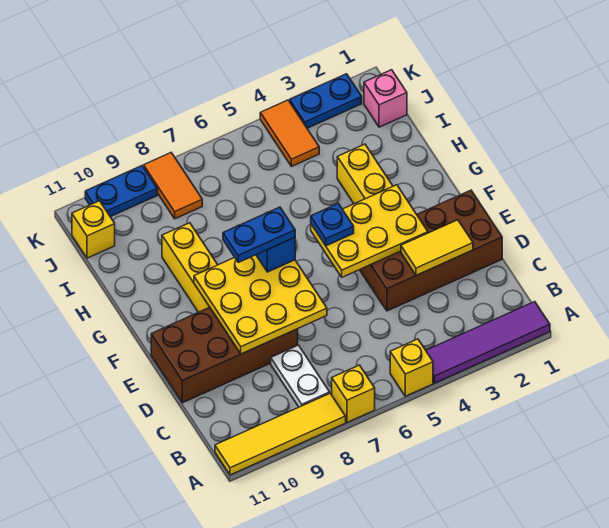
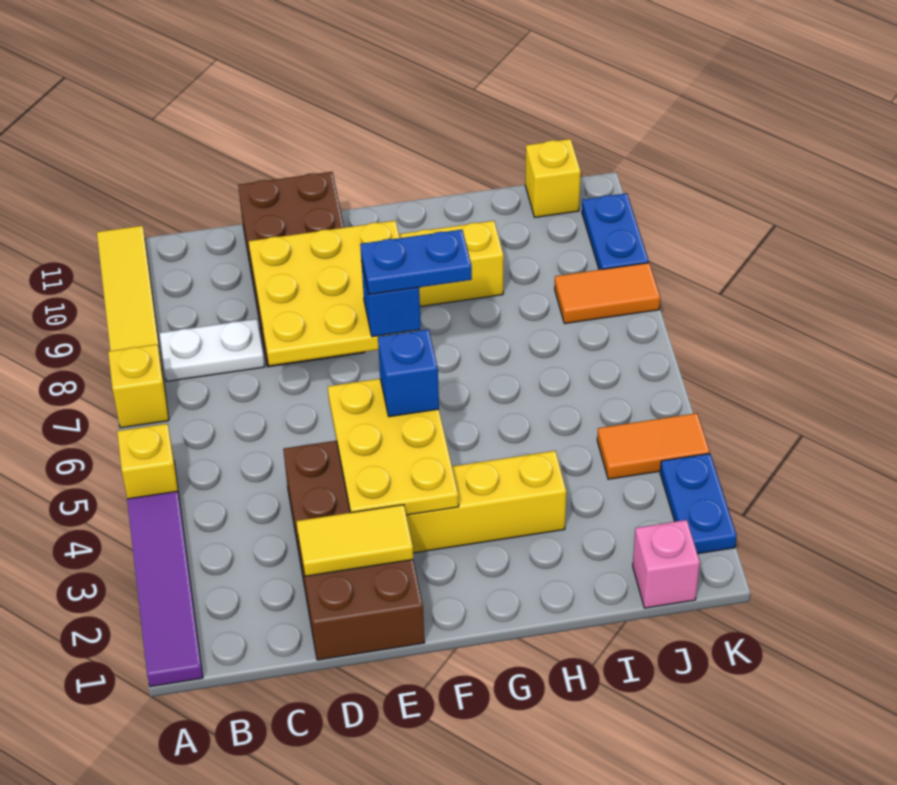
yellow 1x2 tile [401,220,473,275] -> yellow 1x2 tile turned to [296,505,413,576]
blue 1x1 plate [311,203,354,246] -> blue 1x1 brick [378,329,439,417]
blue 1x2 plate [223,207,295,262] -> blue 1x2 plate turned to [360,230,472,294]

